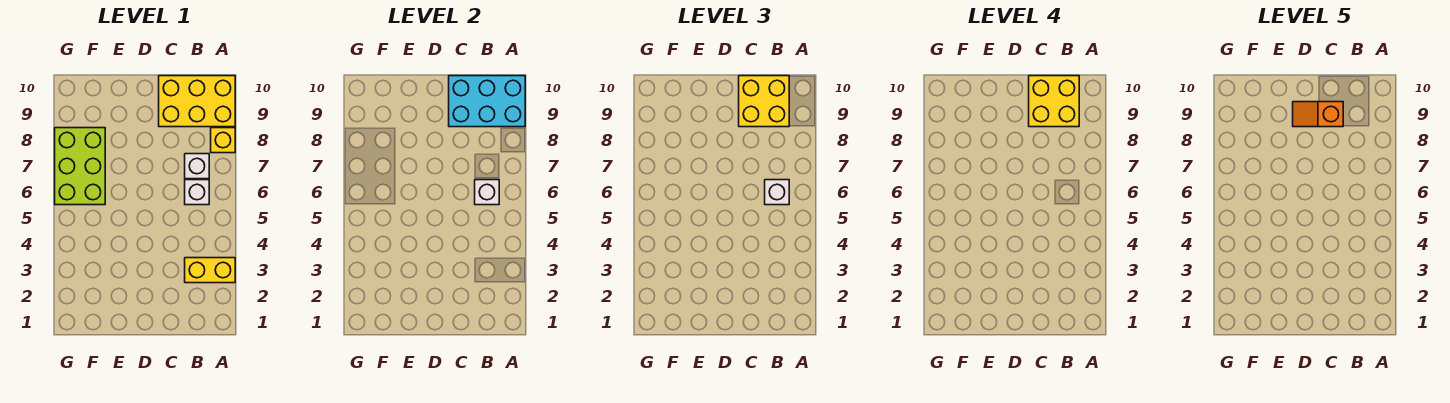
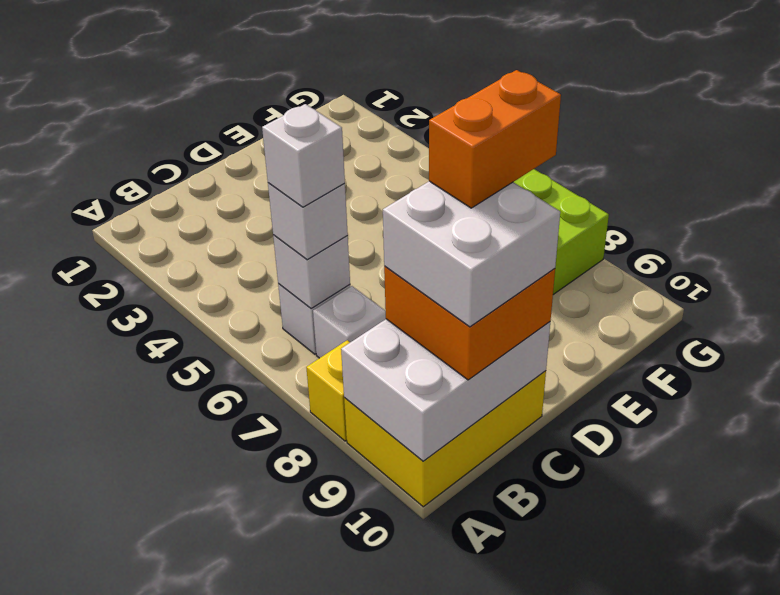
yellow 1x2 brick [185,258,235,283] -> none
cyan 2x3 brick [449,76,525,127] -> white 2x3 brick [341,319,550,461]
none -> white 1x1 brick [262,104,345,207]
yellow 2x2 brick [739,76,789,127] -> orange 2x2 brick [384,267,555,380]
yellow 2x2 brick [1029,76,1079,127] -> white 2x2 brick [383,181,560,327]
orange 1x2 slope [1293,102,1343,127] -> orange 1x2 brick [429,70,561,208]

